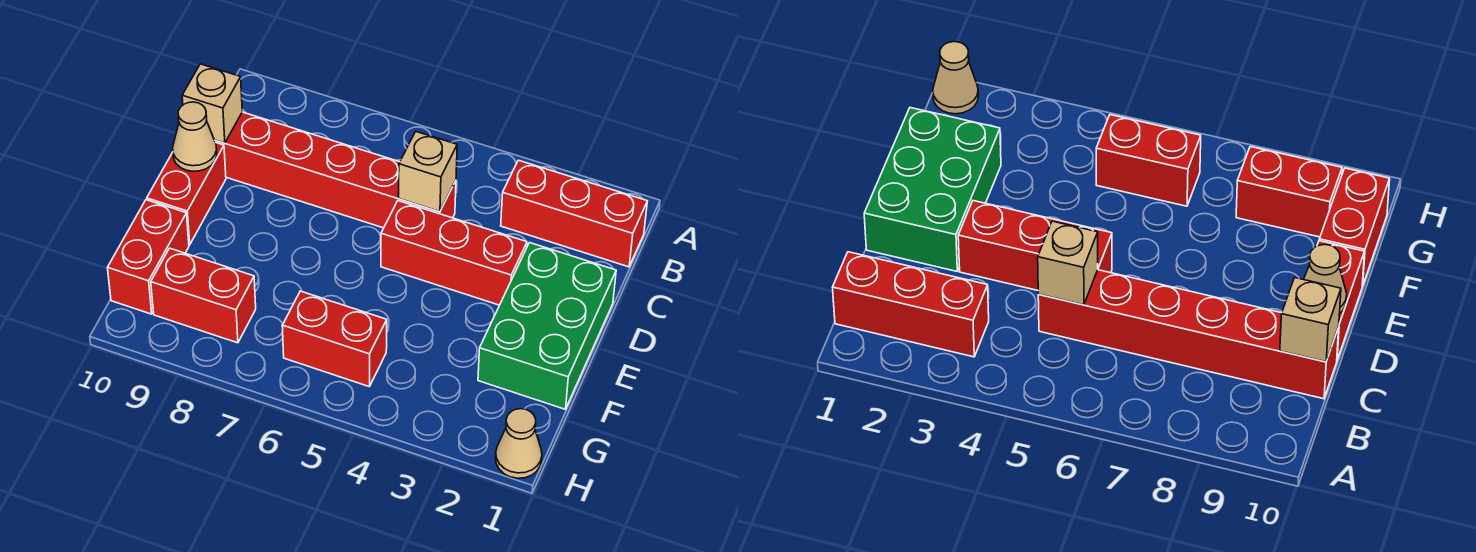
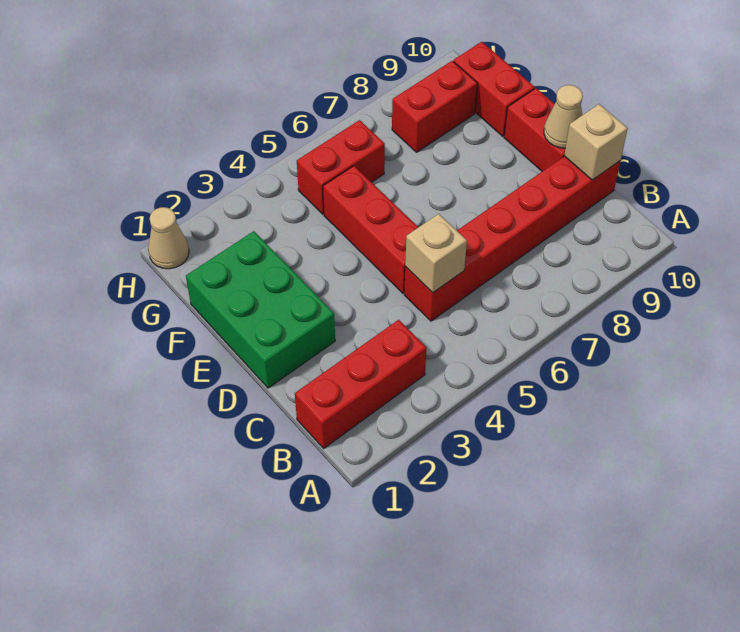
red 1x3 brick [381,201,527,305] -> red 1x3 brick turned to [323,166,418,293]

